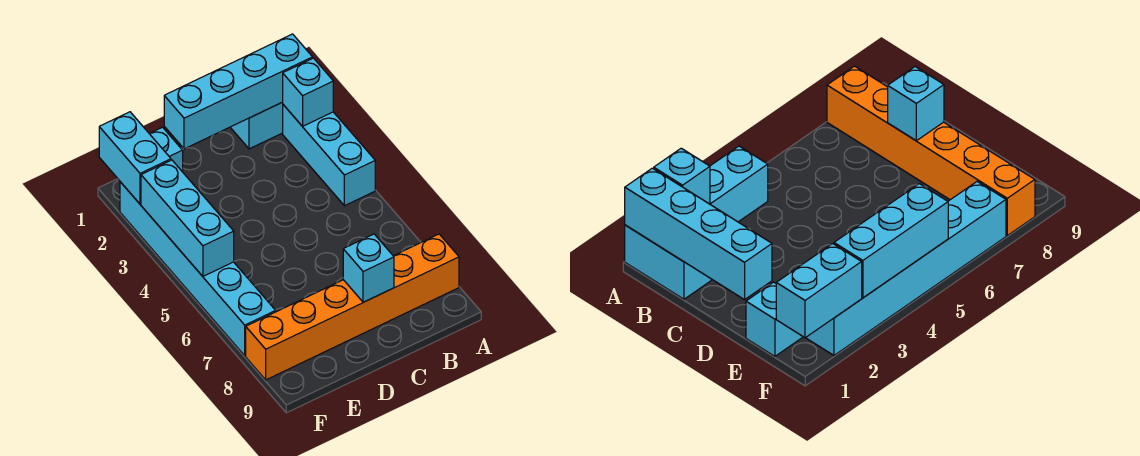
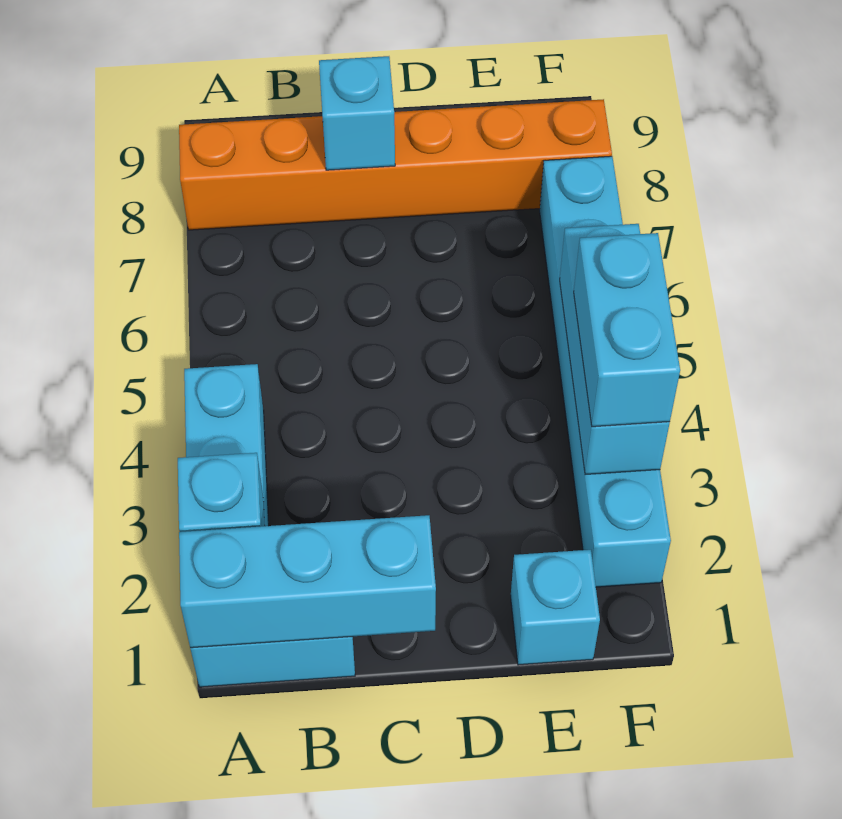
cyan 1x4 brick [164,34,313,149] -> cyan 1x3 brick [179,515,436,648]
cyan 1x2 brick [99,112,171,204] -> cyan 1x2 brick moved to [574,233,680,427]

